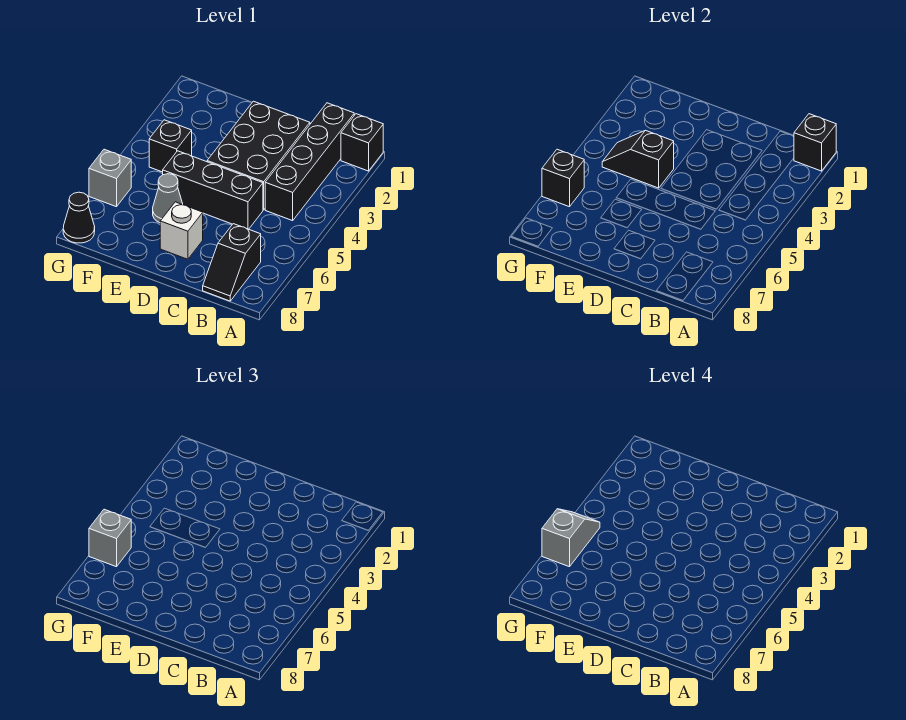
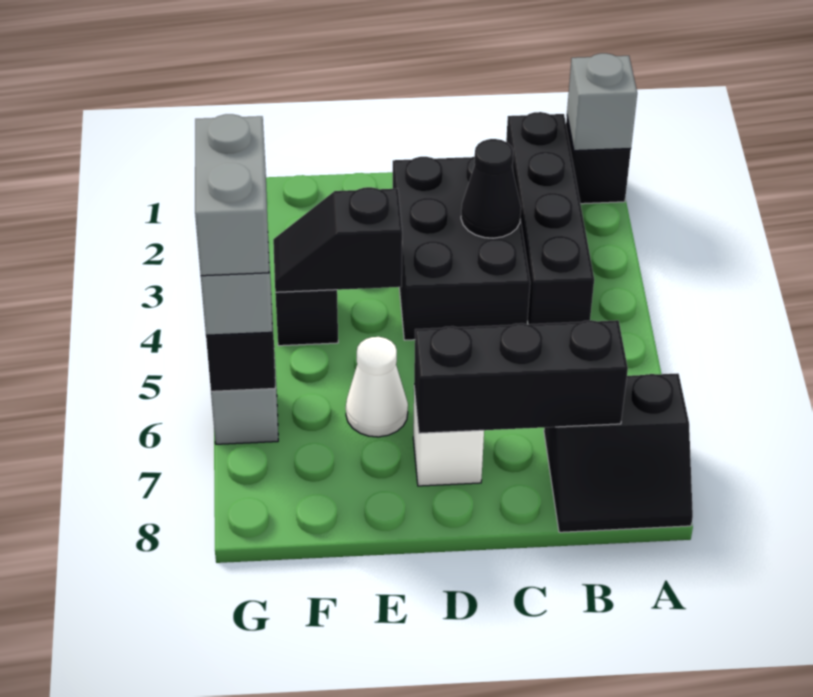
black 1x1 brick [794,114,836,171] -> grey 1x1 brick [567,53,637,151]
black 1x2 slope [203,224,261,301] -> black 2x2 slope [544,373,693,532]
black 1x3 brick [163,151,263,229] -> black 1x3 brick moved to [414,320,628,433]
grey 1x1 cone [153,174,183,223] -> white 1x1 cone [346,337,408,437]
grey 1x2 slope [542,509,600,567] -> grey 1x2 brick [195,114,269,276]
black 1x1 cone [63,192,95,243] -> black 1x1 cone moved to [461,139,521,238]

